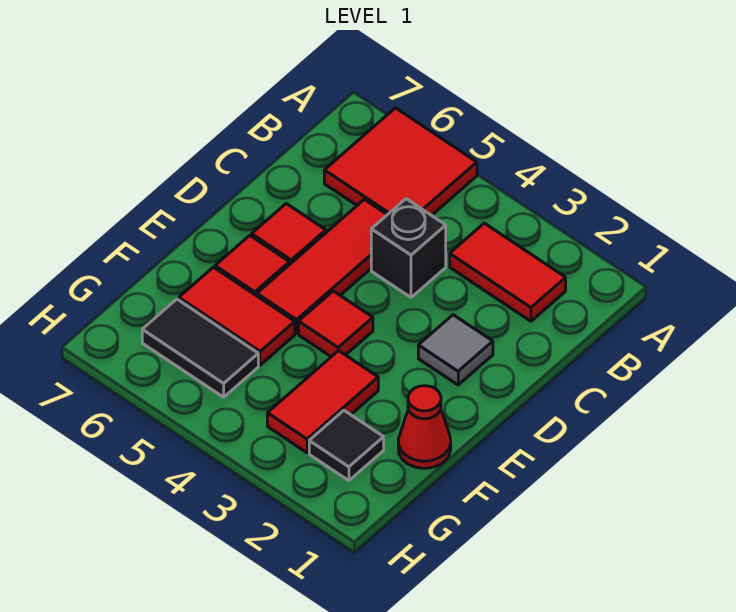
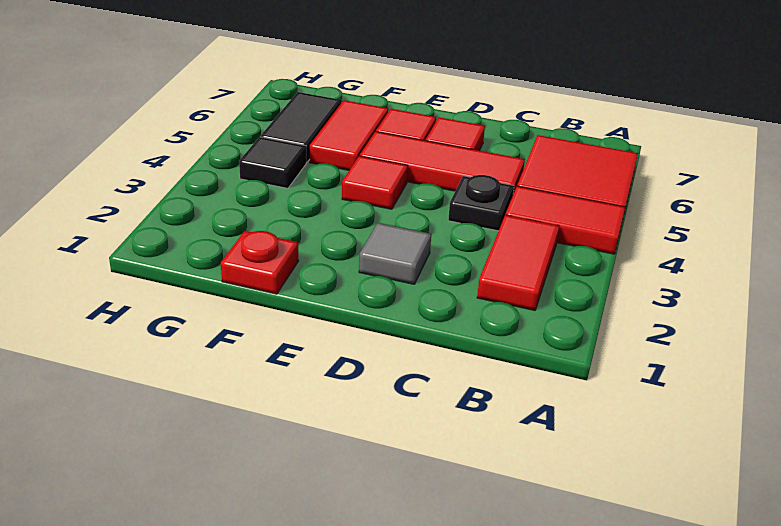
black 1x1 brick [371,199,446,297] -> black 1x1 plate [448,175,514,231]
red 1x1 cone [398,386,451,468] -> red 1x1 plate [221,231,299,294]
red 1x2 tile [267,351,378,453] -> red 1x2 tile moved to [506,186,625,254]
black 1x1 tile [309,410,384,481] -> black 1x1 tile moved to [239,137,306,188]

